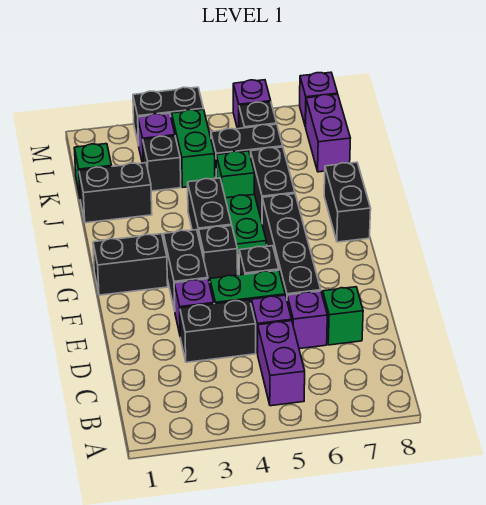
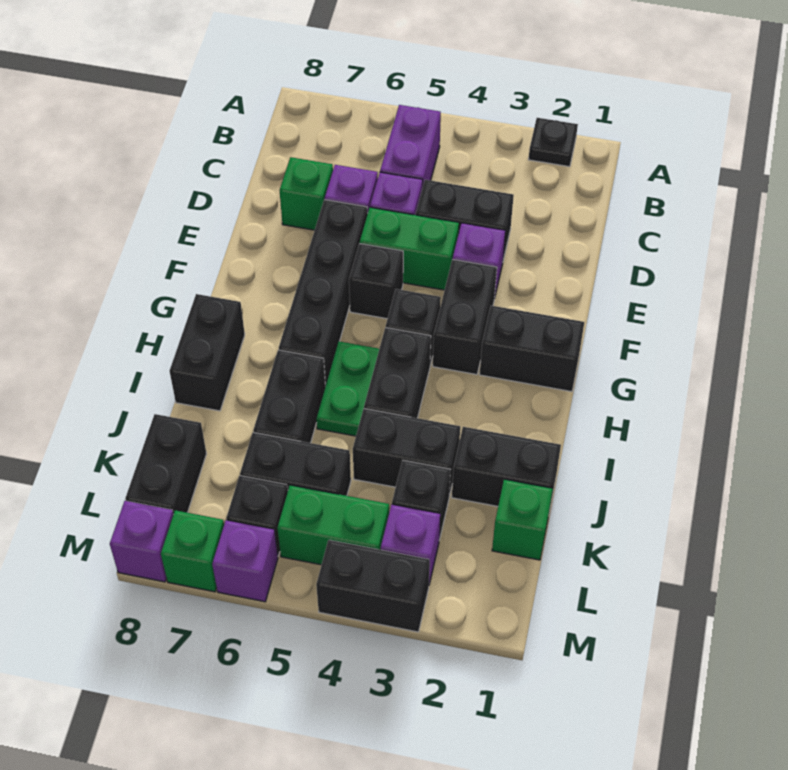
none -> black 1x1 plate [528,118,578,167]
none -> black 1x2 brick [353,409,460,496]
green 1x1 brick [216,151,254,198] -> green 1x1 brick moved to [161,510,224,592]
green 1x2 brick [172,109,215,187] -> green 1x2 brick turned to [277,485,389,565]
purple 1x2 brick [306,94,350,172] -> black 1x2 brick [125,414,206,514]

